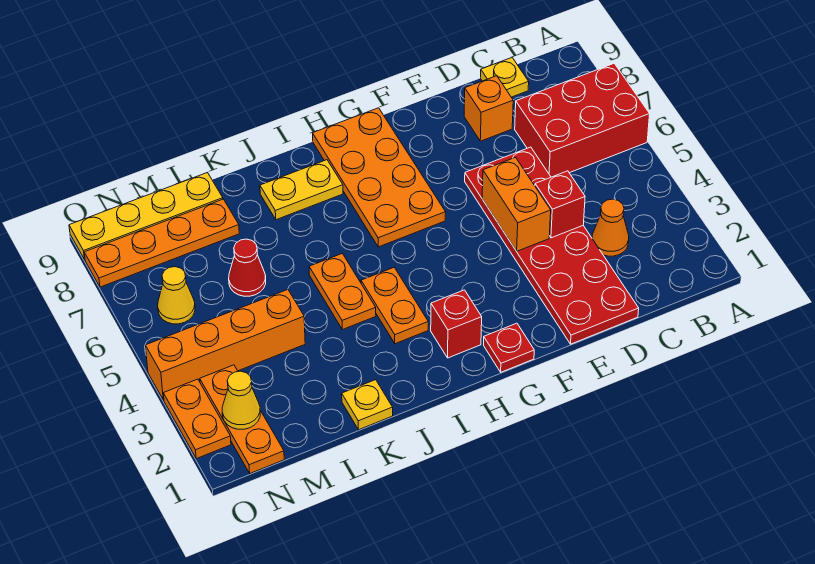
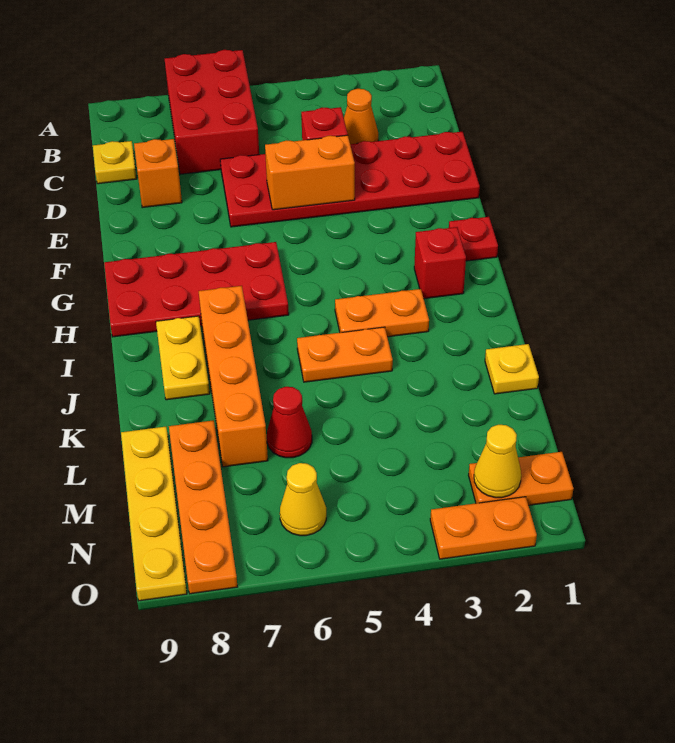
orange 2x4 plate [313,108,446,247] -> red 2x4 plate [104,242,289,337]
orange 1x4 brick [145,290,305,400] -> orange 1x4 brick moved to [199,286,268,467]
orange 1x3 plate [200,365,284,473] -> orange 1x2 plate [469,452,573,505]

